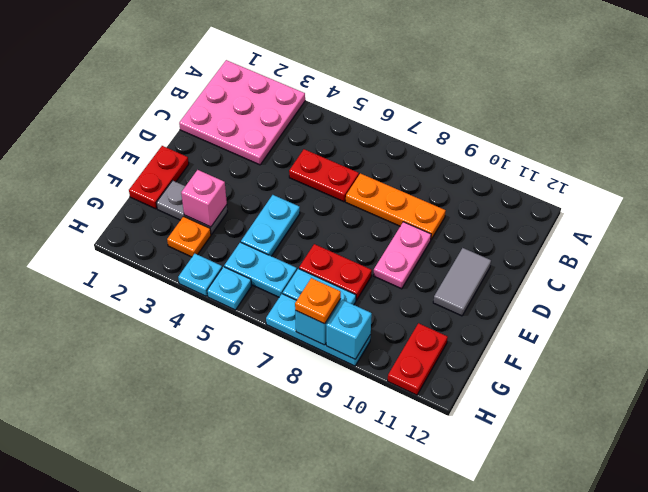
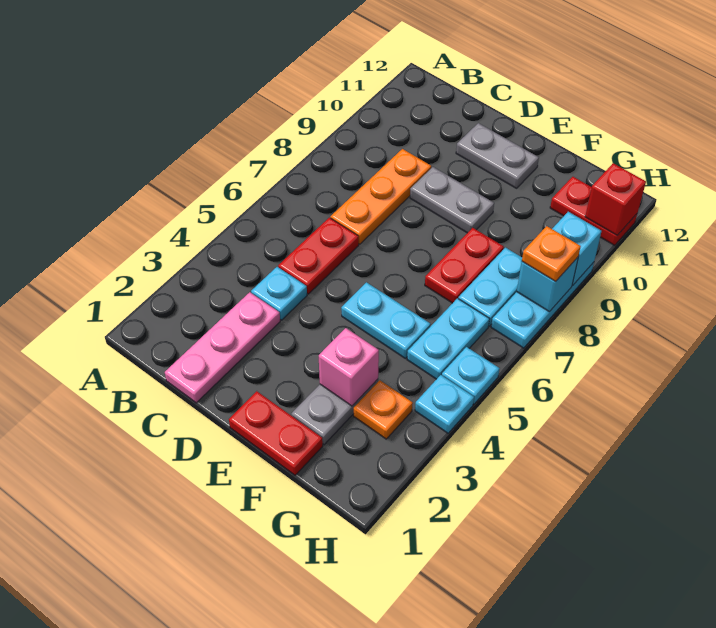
pink 3x3 plate [179,60,305,165] -> pink 1x3 plate [165,292,280,403]
none -> cyan 1x1 plate [251,267,307,320]
pink 1x2 plate [374,222,431,289] -> grey 1x2 plate [410,167,494,233]
grey 1x2 tile [433,248,491,316] -> grey 1x2 plate [456,123,539,188]
none -> red 1x1 brick [585,163,646,235]

